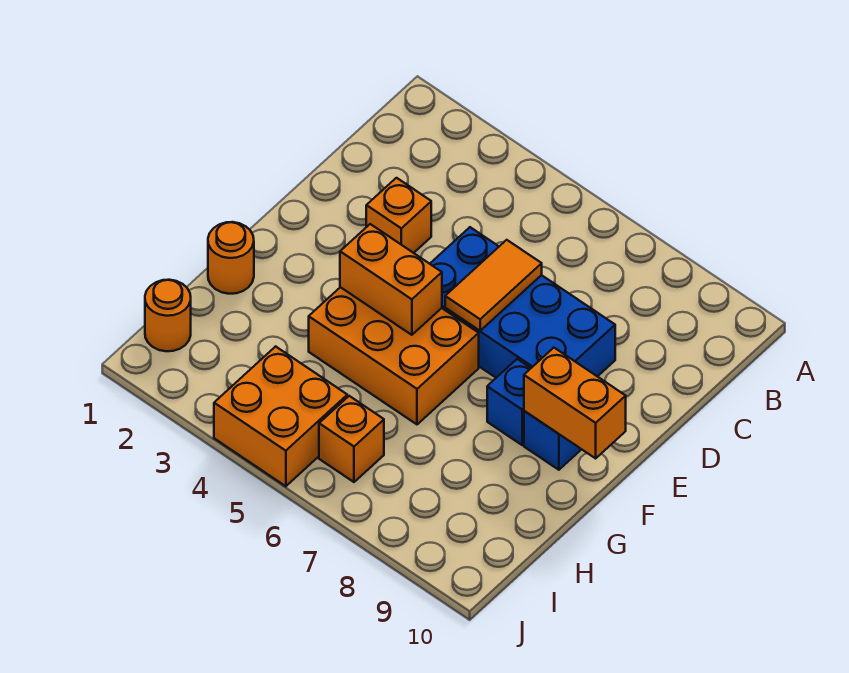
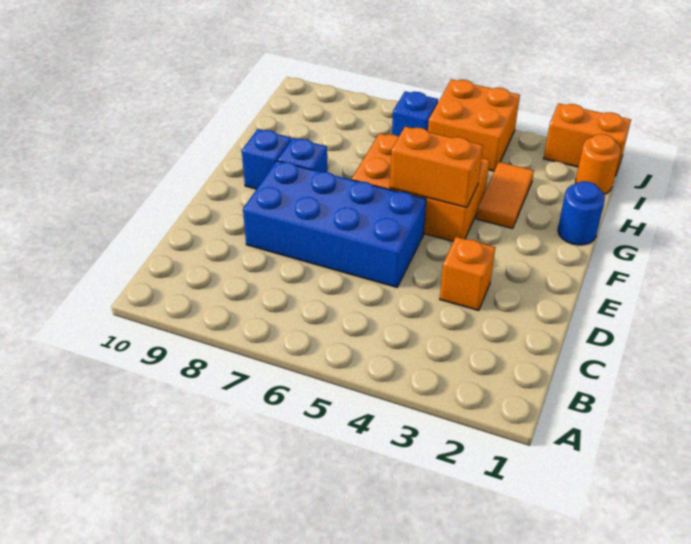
orange 1x2 tile [445,240,542,331] -> orange 1x2 tile moved to [476,162,534,228]
orange 1x2 brick [524,348,626,458] -> orange 1x2 brick moved to [544,103,631,176]
orange 1x1 round brick [208,222,254,294] -> blue 1x1 round brick [558,181,605,245]
orange 1x1 brick [319,396,384,482] -> blue 1x1 brick [392,91,438,137]

